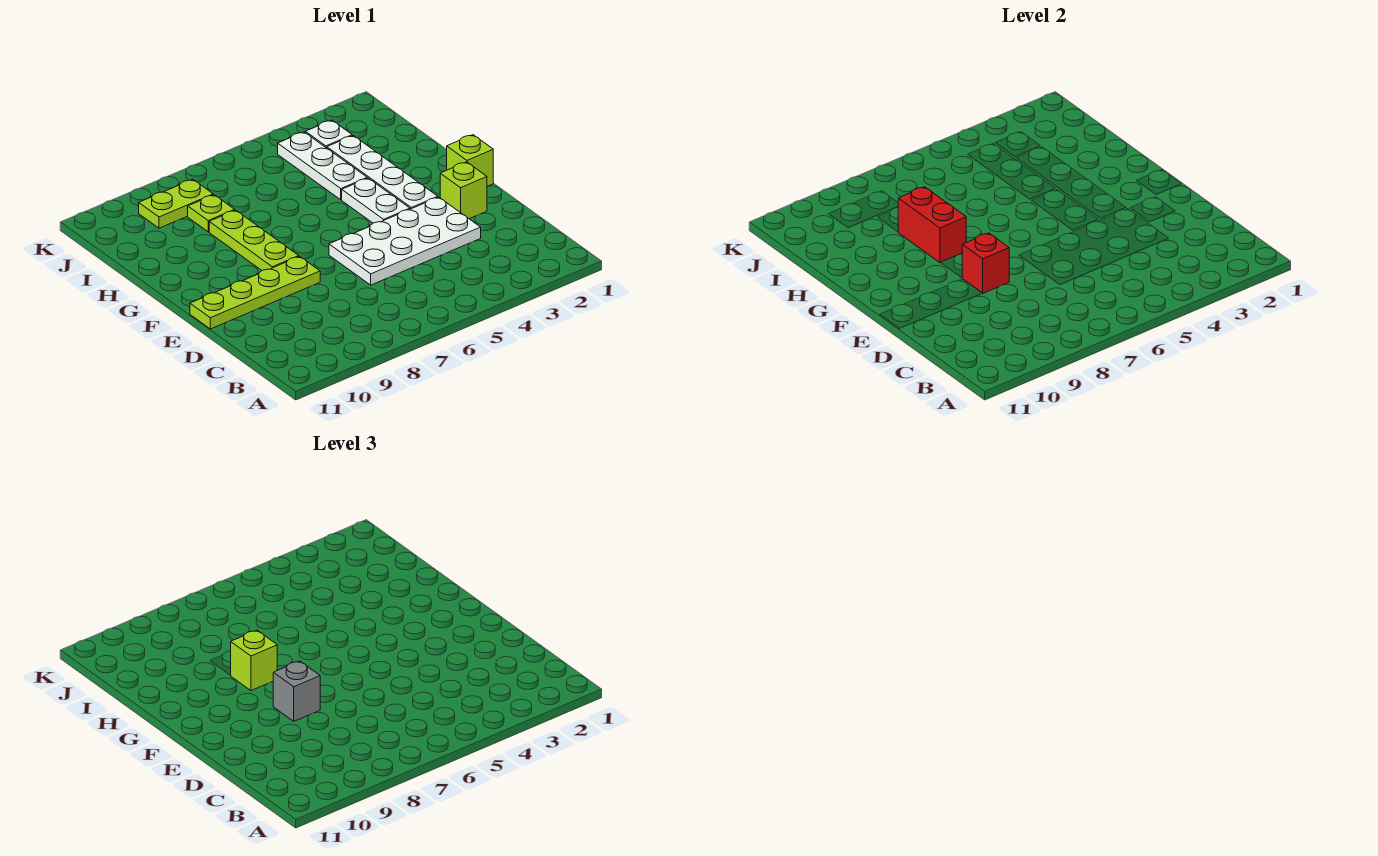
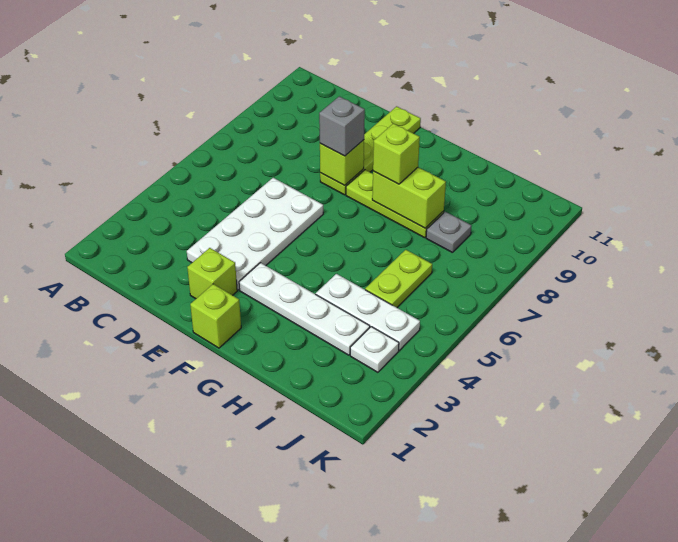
red 1x1 brick [962,233,1009,293] -> lime 1x1 brick [320,140,364,185]
white 1x2 plate [342,178,410,223] -> none
red 1x2 brick [898,187,966,263] -> lime 1x2 brick [372,167,446,228]
lime 1x1 plate [188,195,235,232] -> grey 1x1 plate [426,212,471,252]
lime 1x2 plate [139,179,213,228] -> lime 1x2 plate moved to [365,250,432,308]

